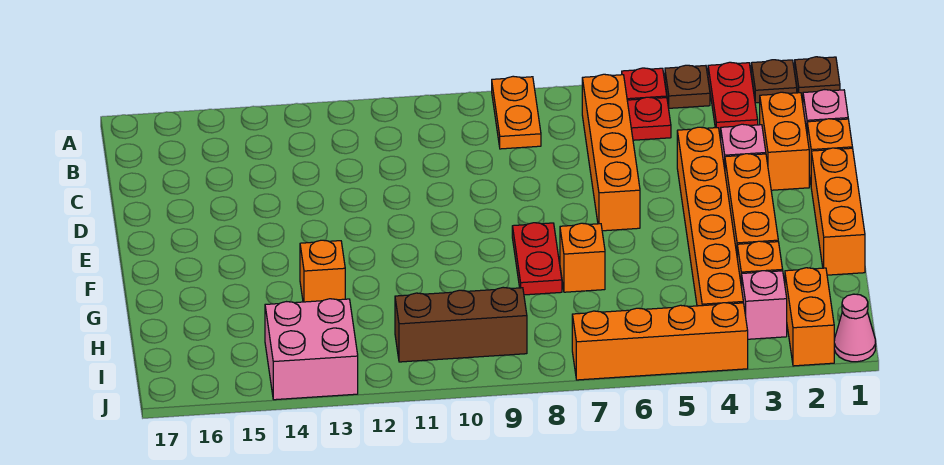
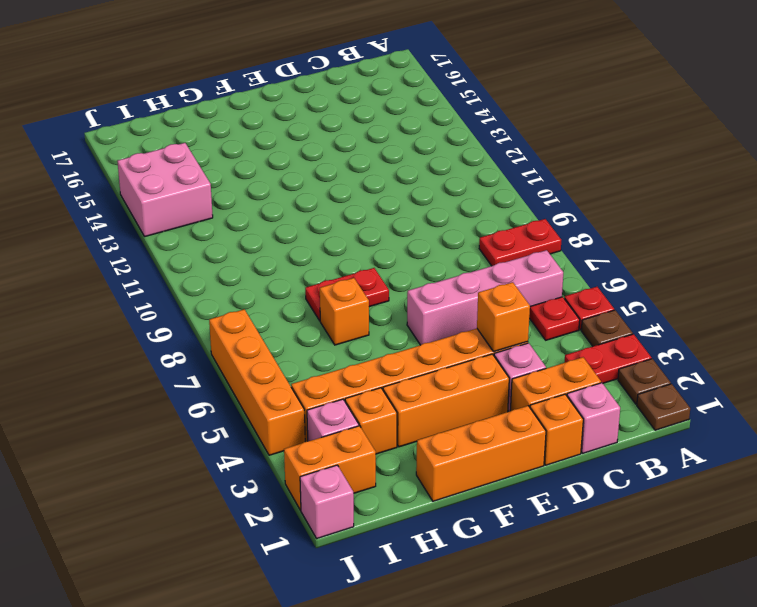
orange 1x2 plate [492,76,541,149] -> red 1x2 plate [479,219,561,266]
orange 1x4 brick [582,74,640,231] -> pink 1x4 brick [407,250,563,345]
orange 1x1 brick [300,240,345,302] -> orange 1x1 brick moved to [477,282,530,352]
brown 1x3 brick [395,287,527,362] -> none
pink 1x1 cone [834,294,876,362] -> pink 1x1 brick [300,465,354,538]

